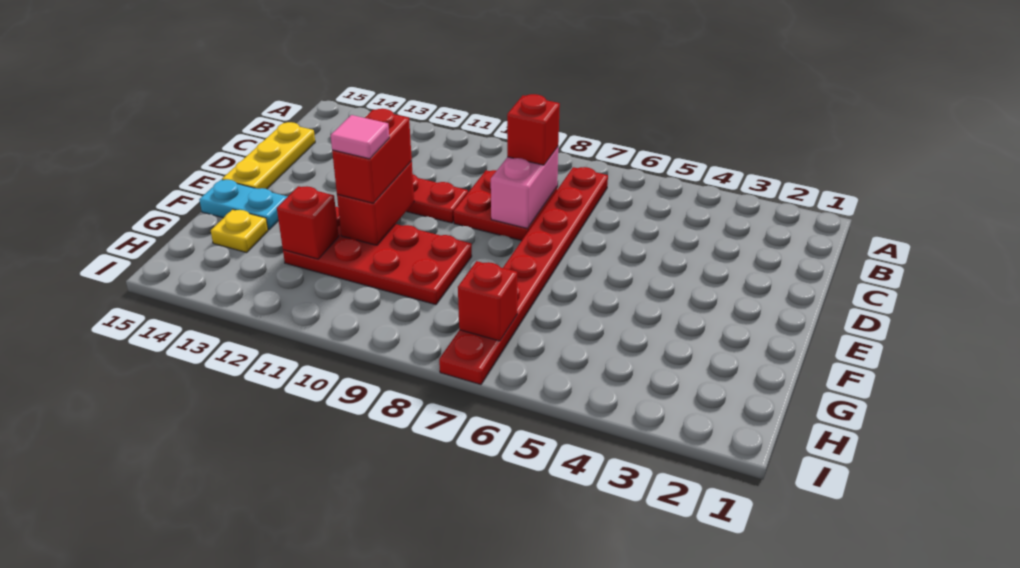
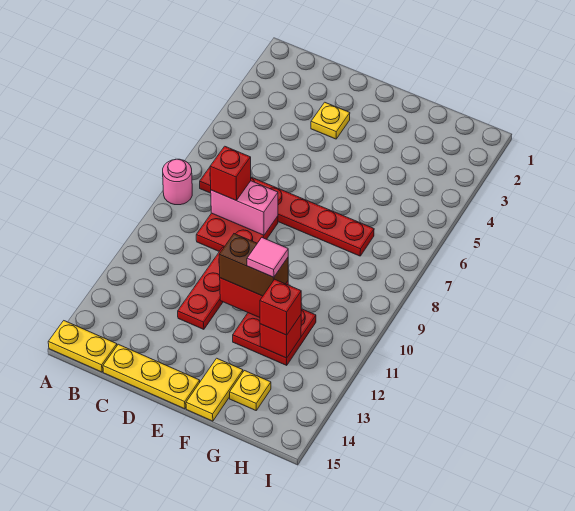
none -> pink 1x1 round brick [163,159,192,205]
none -> yellow 1x2 plate [48,321,117,372]
red 1x8 plate [439,167,608,385] -> red 1x6 plate [200,167,374,256]
none -> yellow 1x1 plate [311,102,350,139]
red 1x2 brick [332,109,412,203] -> brown 1x2 brick [219,234,288,296]
red 2x4 plate [283,207,472,305] -> red 2x2 plate [233,309,316,365]
cyan 1x2 plate [199,180,287,230] -> yellow 1x2 plate [186,358,243,421]
red 1x1 brick [458,261,517,341] -> red 1x1 brick moved to [260,279,301,335]

